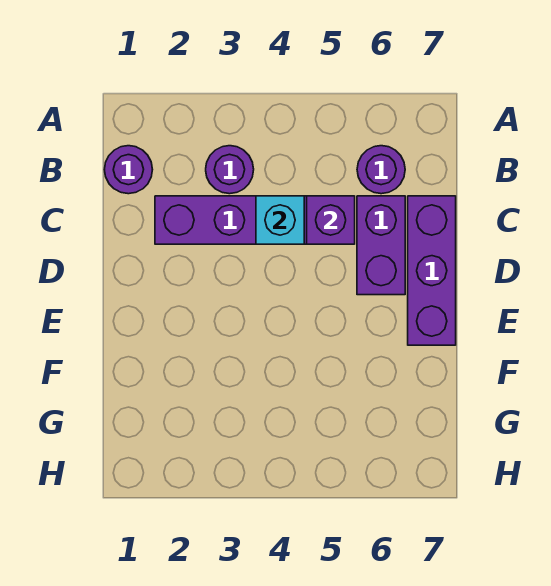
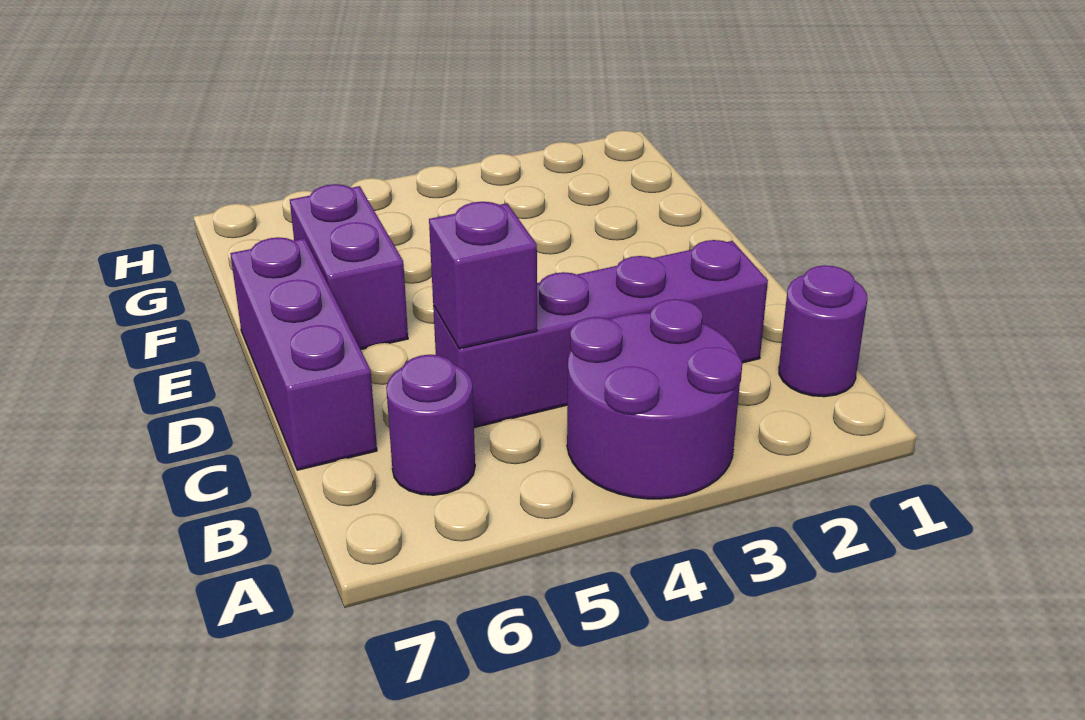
purple 1x1 round brick [206,146,254,194] -> purple 2x2 round brick [567,299,742,499]
cyan 1x1 brick [256,196,304,244] -> none
purple 1x2 brick [357,196,405,295] -> purple 1x2 brick moved to [290,184,408,350]

